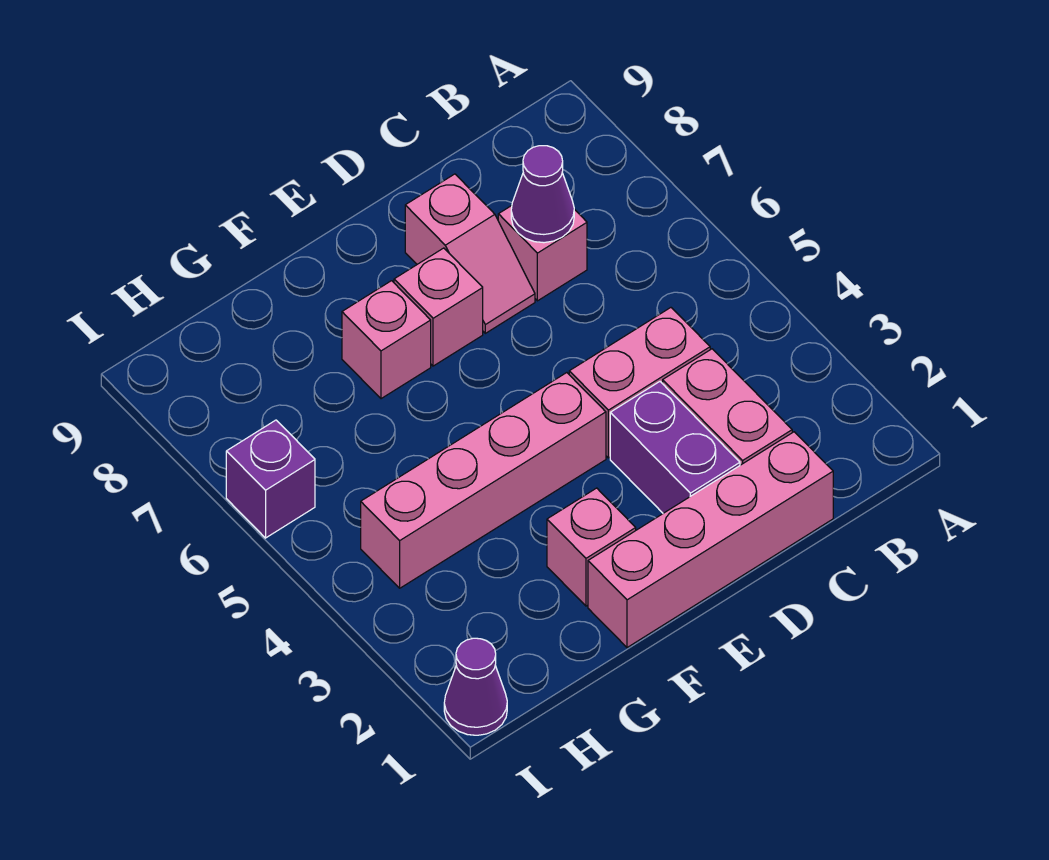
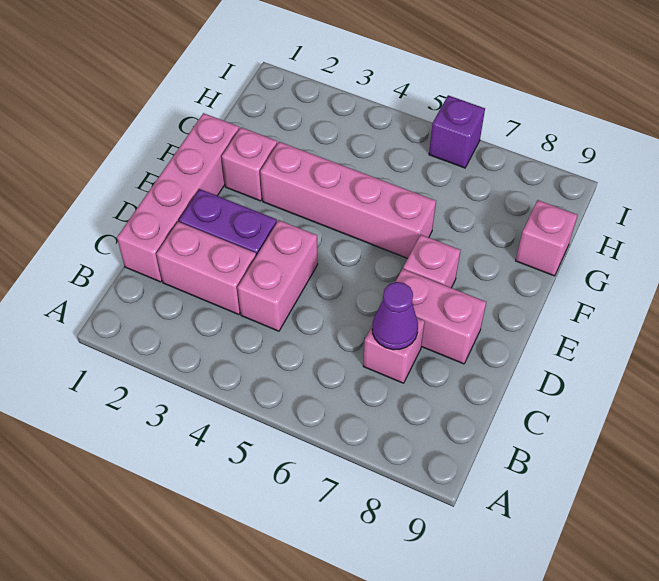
pink 1x2 slope [405,174,535,333] -> pink 1x2 brick [396,269,486,364]
pink 1x4 brick [361,373,606,588] -> pink 1x4 brick turned to [260,142,436,258]
pink 1x1 brick [342,281,431,399] -> pink 1x1 brick moved to [516,200,577,276]
purple 1x1 cone [444,638,507,735] -> none

